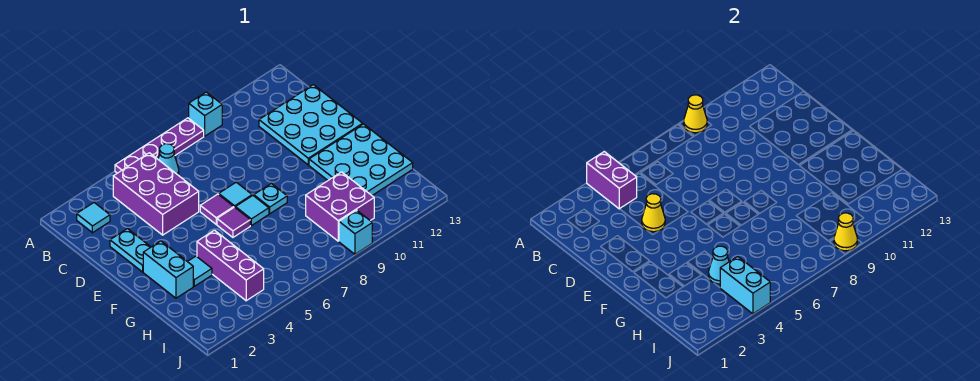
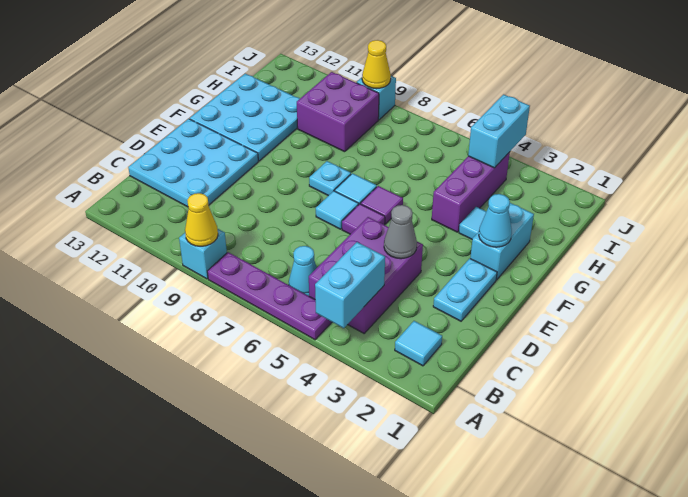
purple 1x2 brick [587,152,637,209] -> cyan 1x2 brick [315,242,385,328]
yellow 1x1 cone [642,194,665,232] -> grey 1x1 cone [384,205,417,259]
cyan 1x1 cone [709,246,729,284] -> cyan 1x1 cone moved to [479,194,512,247]

